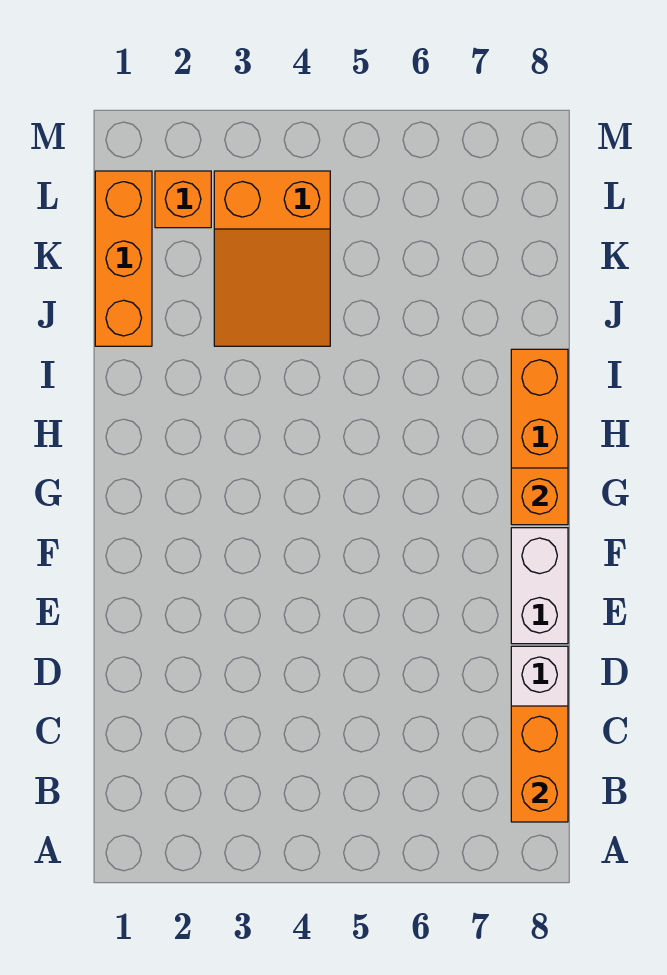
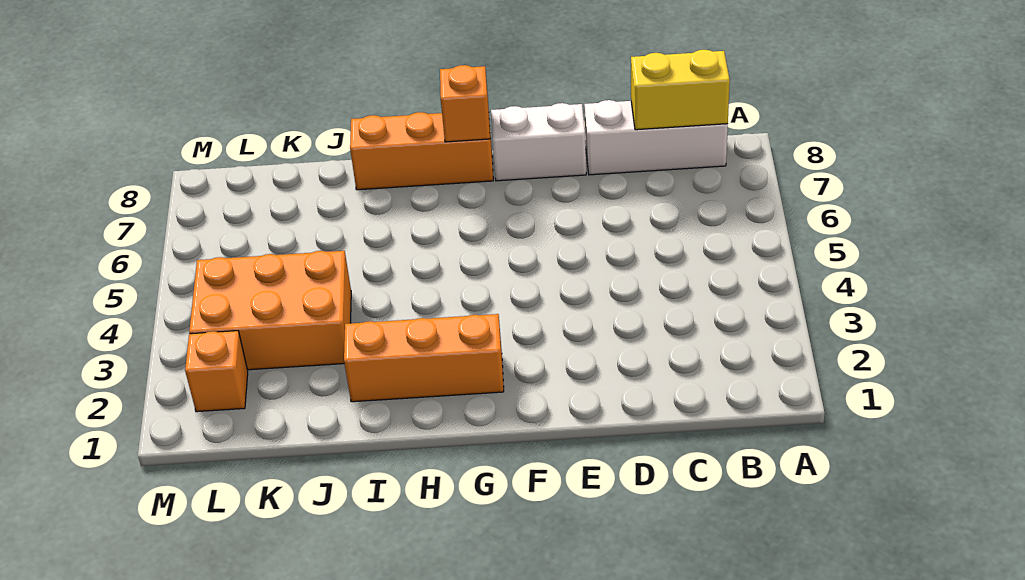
orange 1x2 brick [511,706,568,822] -> yellow 1x2 brick [631,50,730,130]
orange 1x3 brick [95,171,152,346] -> orange 1x3 brick moved to [344,314,504,402]
orange 2x3 slope [214,171,330,346] -> orange 2x3 brick [189,251,351,370]

